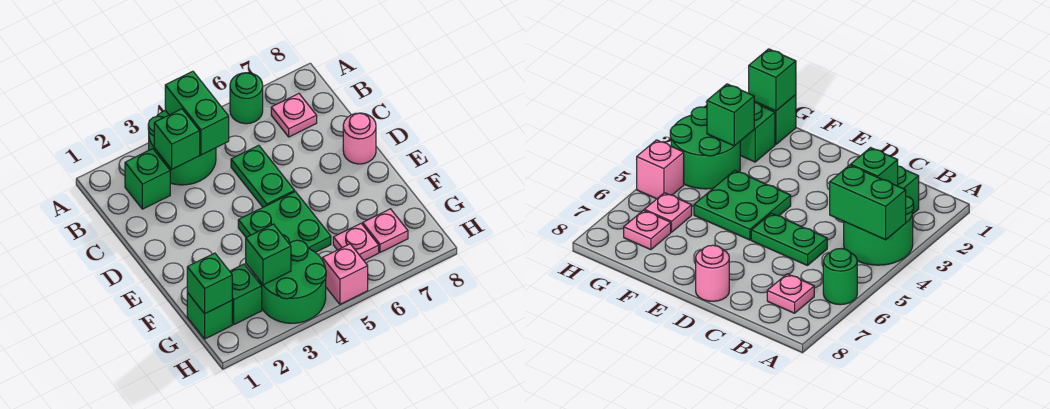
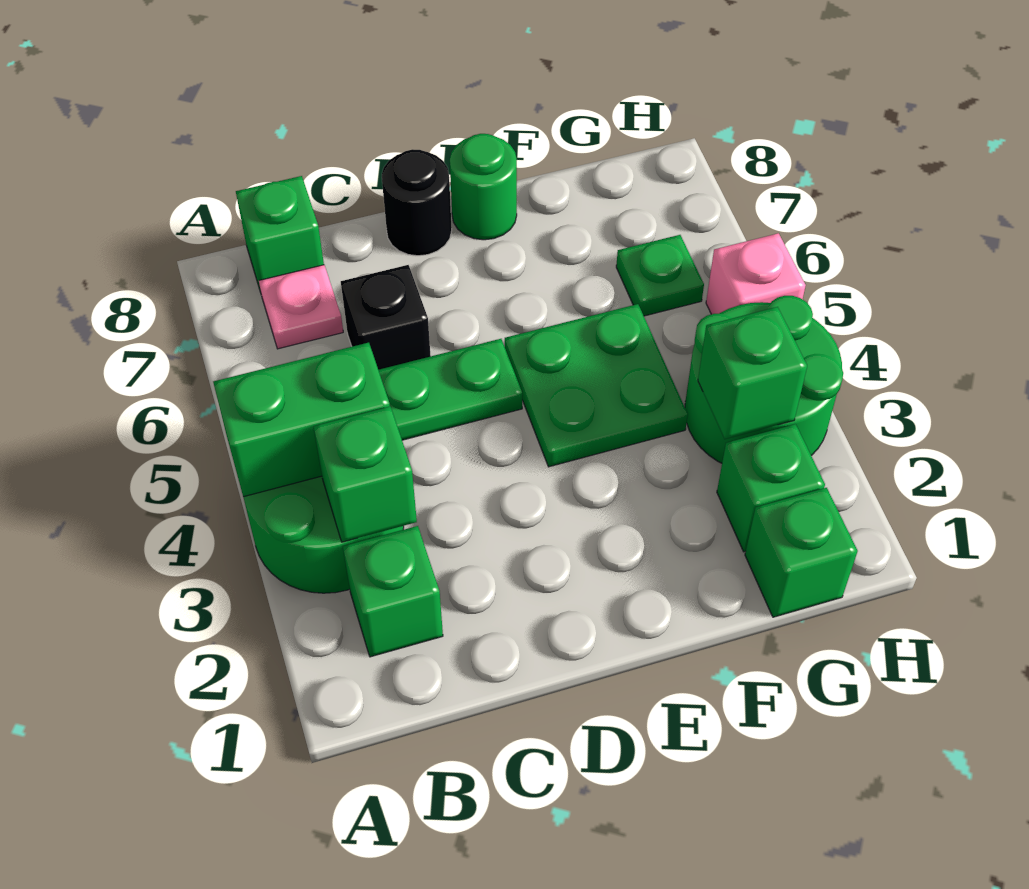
green 1x1 round brick [230,73,263,124] -> green 1x1 round brick moved to [450,134,517,240]
none -> black 1x1 brick [341,265,431,370]
pink 1x1 round brick [343,113,376,164] -> black 1x1 round brick [382,149,452,256]
green 1x1 brick [187,253,232,314] -> green 1x1 brick moved to [236,176,324,292]
pink 1x1 plate [333,224,379,260] -> green 1x1 plate [616,235,704,316]
pink 1x1 plate [363,209,408,252] -> none

